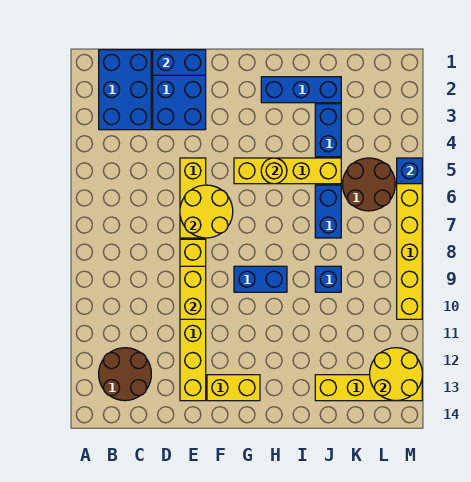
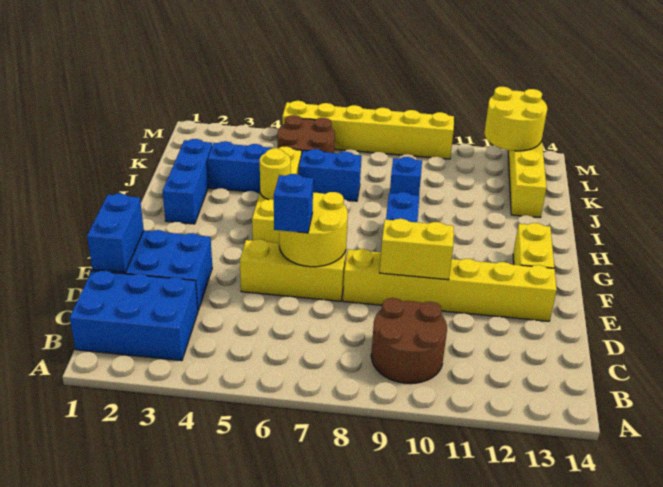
brown 2x2 round brick [99,348,151,401] -> brown 2x2 round brick moved to [371,298,447,384]
blue 1x1 brick [397,158,422,184] -> blue 1x1 brick moved to [274,174,313,233]

